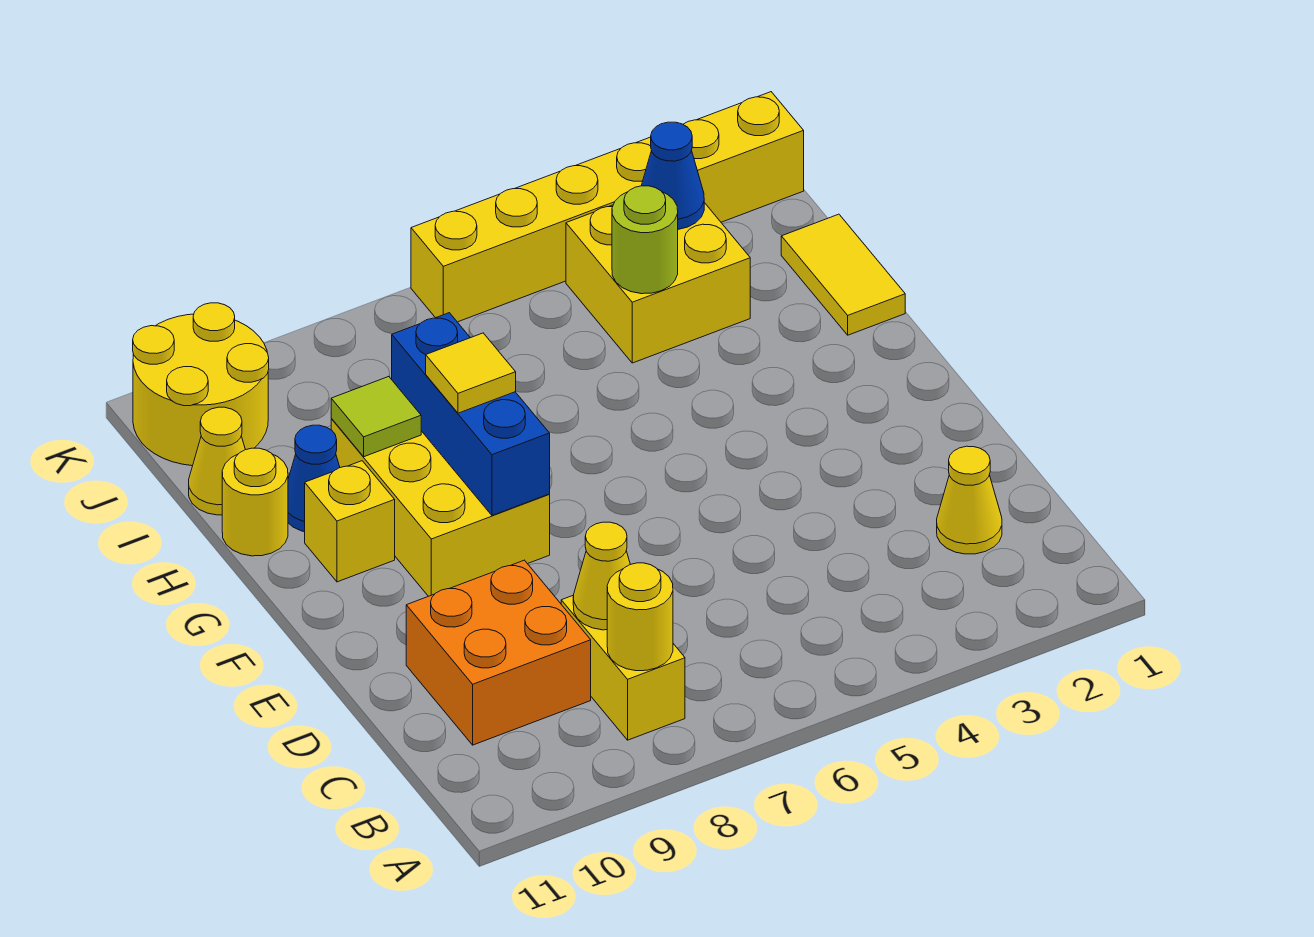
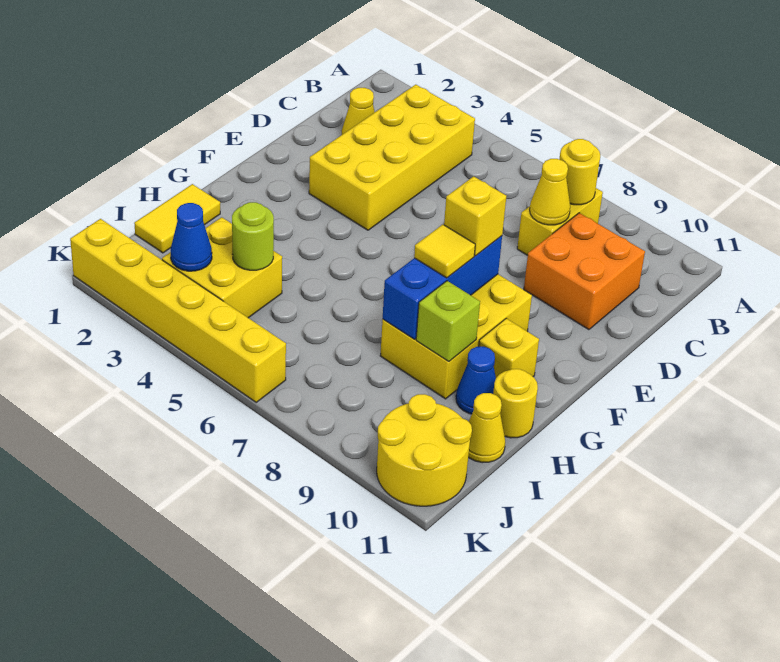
none -> yellow 2x4 brick [309,85,475,230]
none -> yellow 1x1 brick [444,176,506,256]
lime 1x1 tile [331,377,421,457] -> lime 1x1 brick [416,281,480,361]

